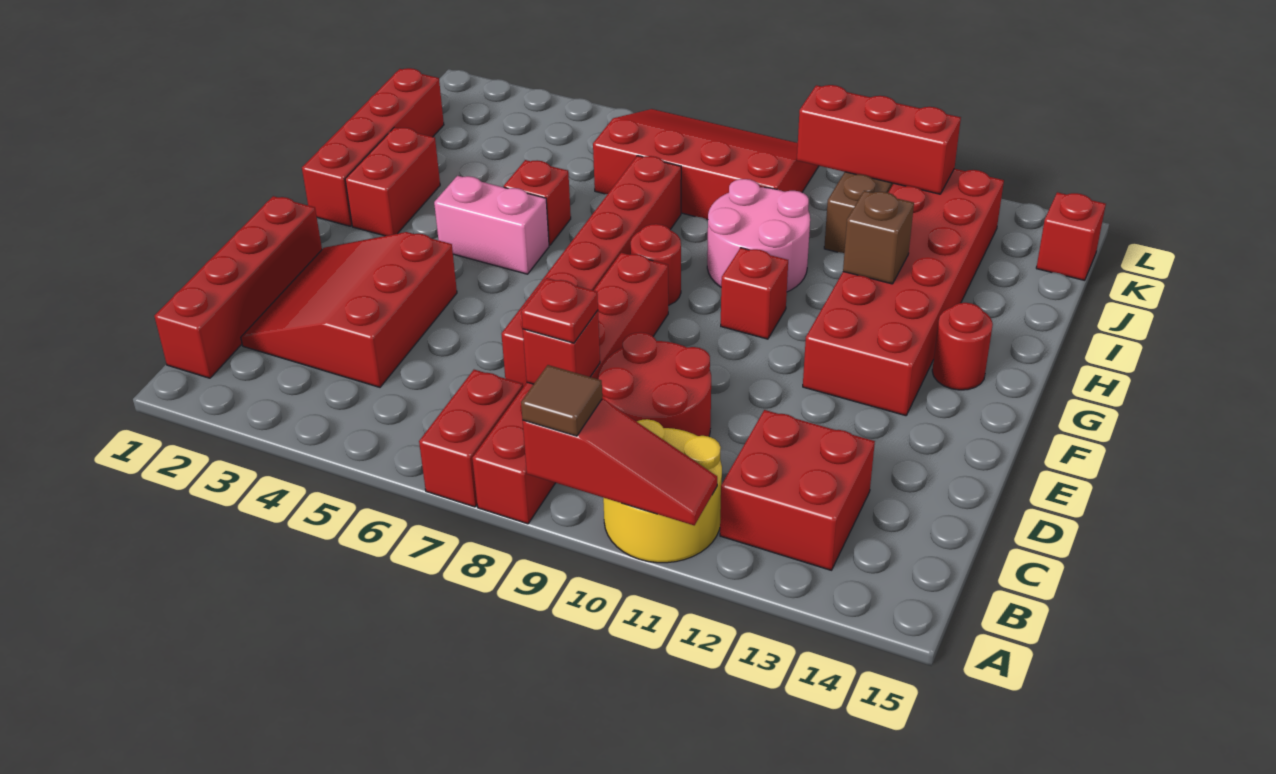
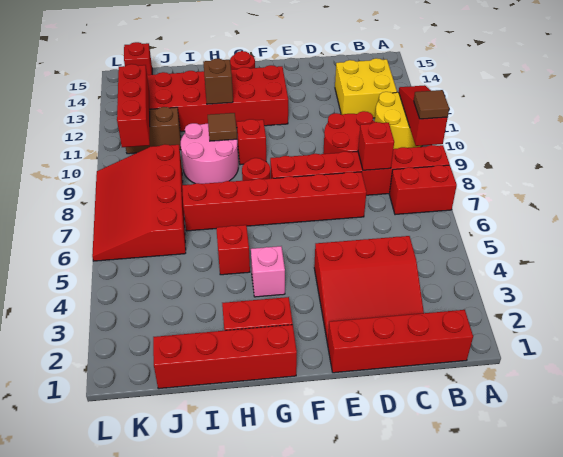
red 2x2 brick [720,410,875,570] -> yellow 2x2 brick [335,58,397,118]
red 1x1 plate [521,278,598,343] -> none
pink 1x2 brick [434,176,549,274] -> pink 1x1 brick [251,246,285,297]
none -> brown 1x1 tile [208,113,237,141]

